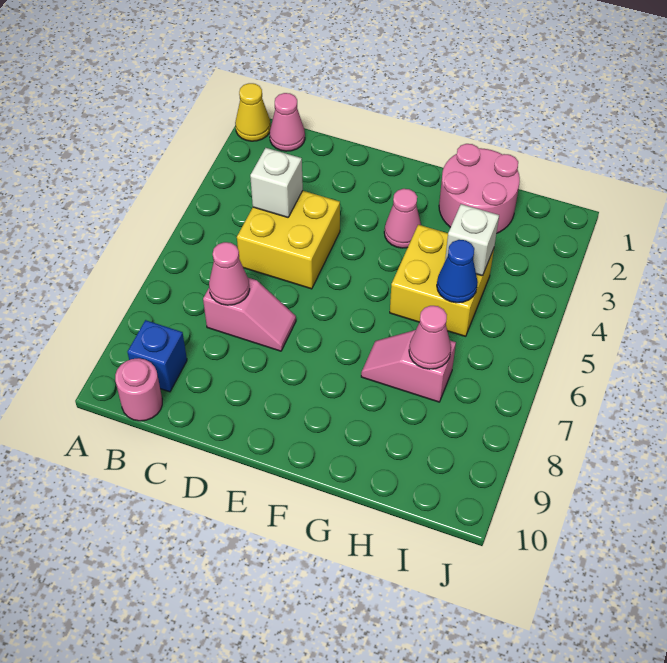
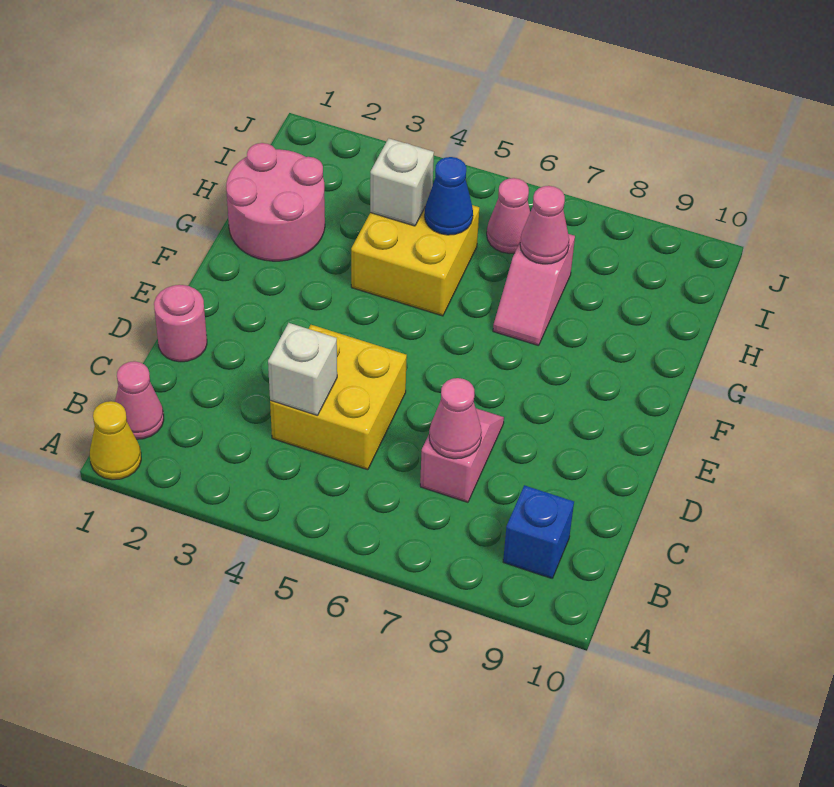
pink 1x1 round brick [115,358,162,421] -> pink 1x1 round brick moved to [154,285,207,362]
pink 1x1 cone [384,189,421,248] -> pink 1x1 cone moved to [487,178,530,254]

